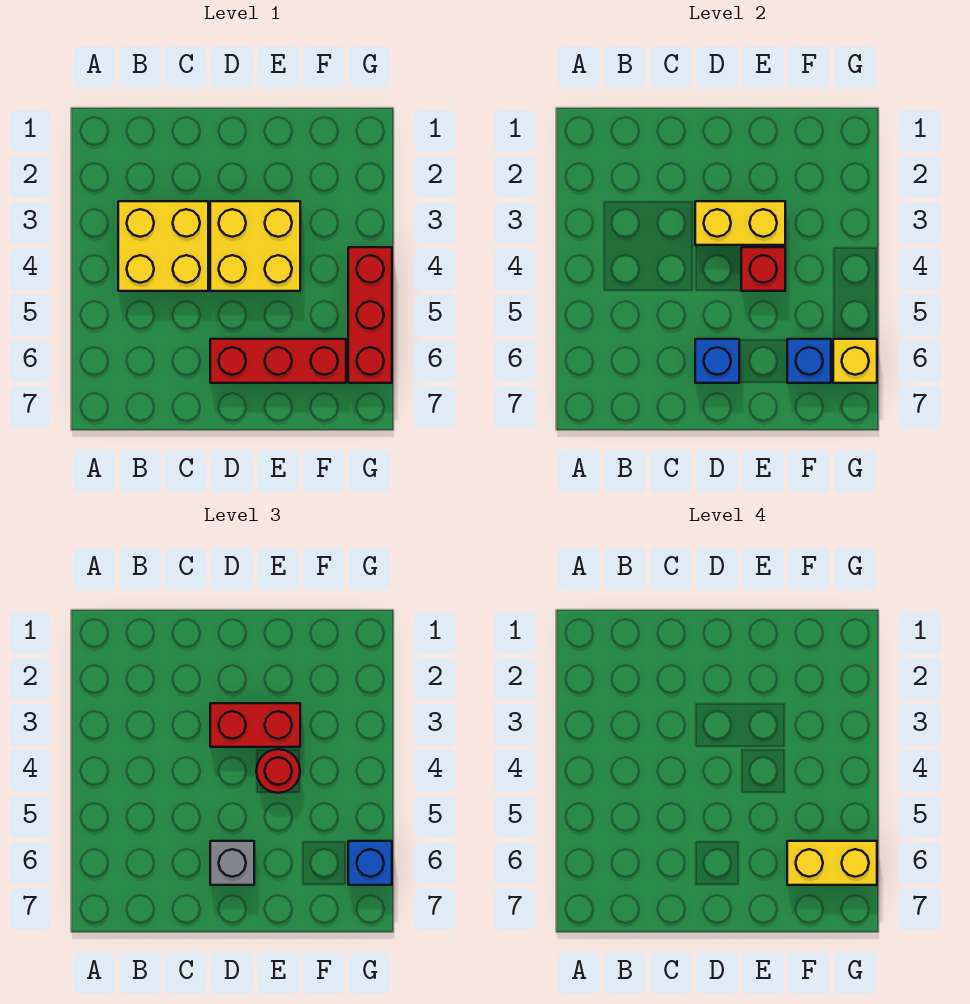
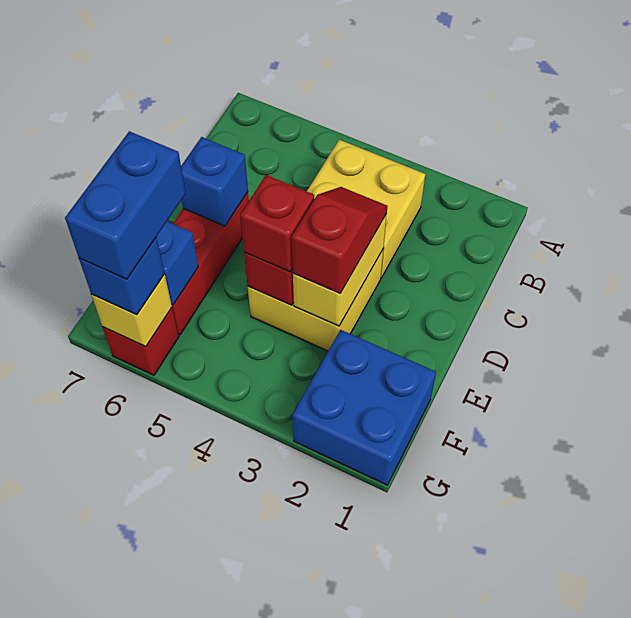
red 1x2 brick [210,703,300,747] -> red 1x2 slope [291,187,387,293]
grey 1x1 brick [210,841,254,885] -> none
red 1x1 round brick [256,749,300,793] -> red 1x1 brick [240,175,314,272]
none -> blue 2x2 brick [292,330,436,485]
yellow 1x2 brick [787,841,877,885] -> blue 1x2 brick [65,131,186,279]
red 1x3 brick [348,247,392,383] -> red 1x1 brick [103,308,179,375]

